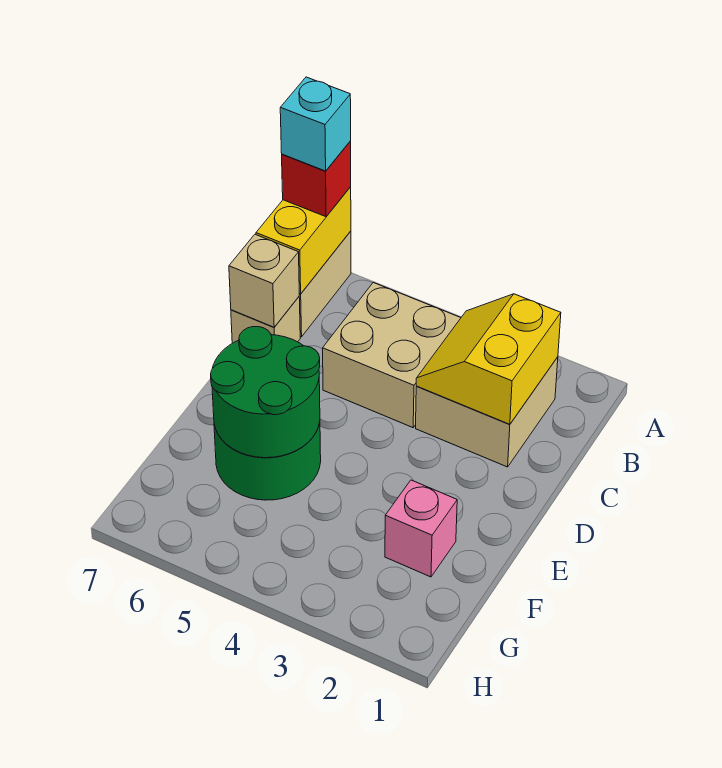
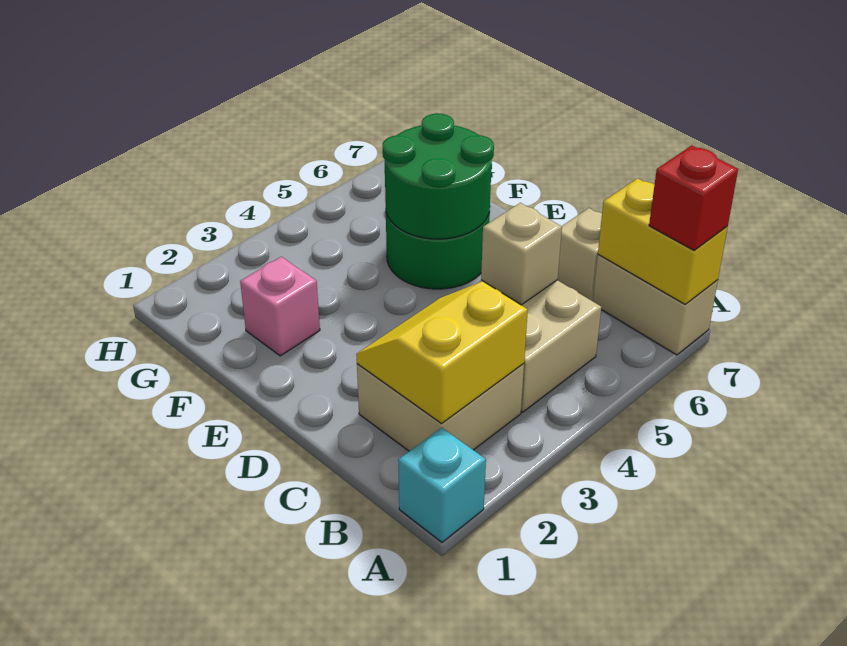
cyan 1x1 brick [280,77,351,171] -> cyan 1x1 brick moved to [398,428,486,542]
yellow 2x2 slope [416,294,561,424] -> yellow 2x2 slope turned to [356,281,528,424]
tan 1x1 brick [229,234,299,327] -> tan 1x1 brick moved to [481,203,562,305]

